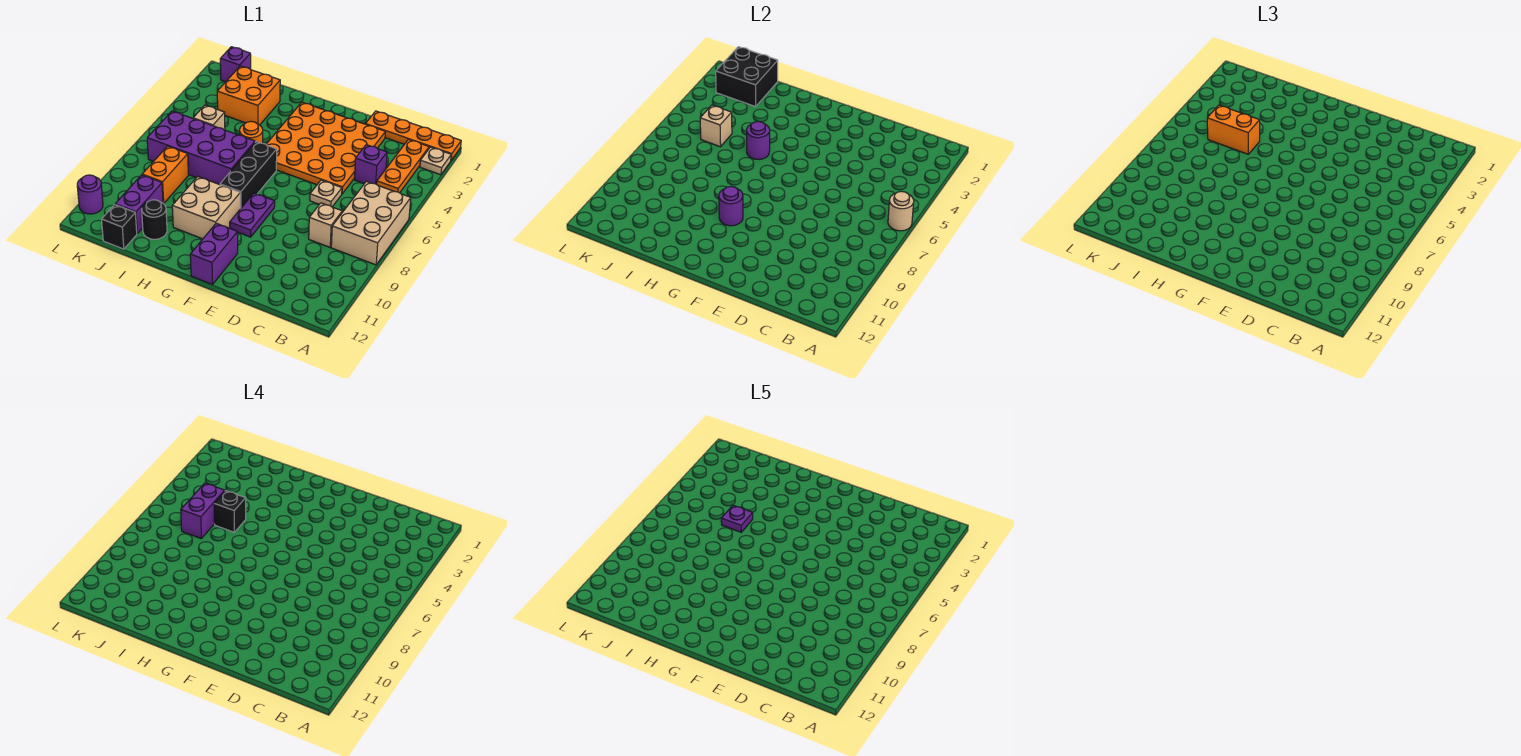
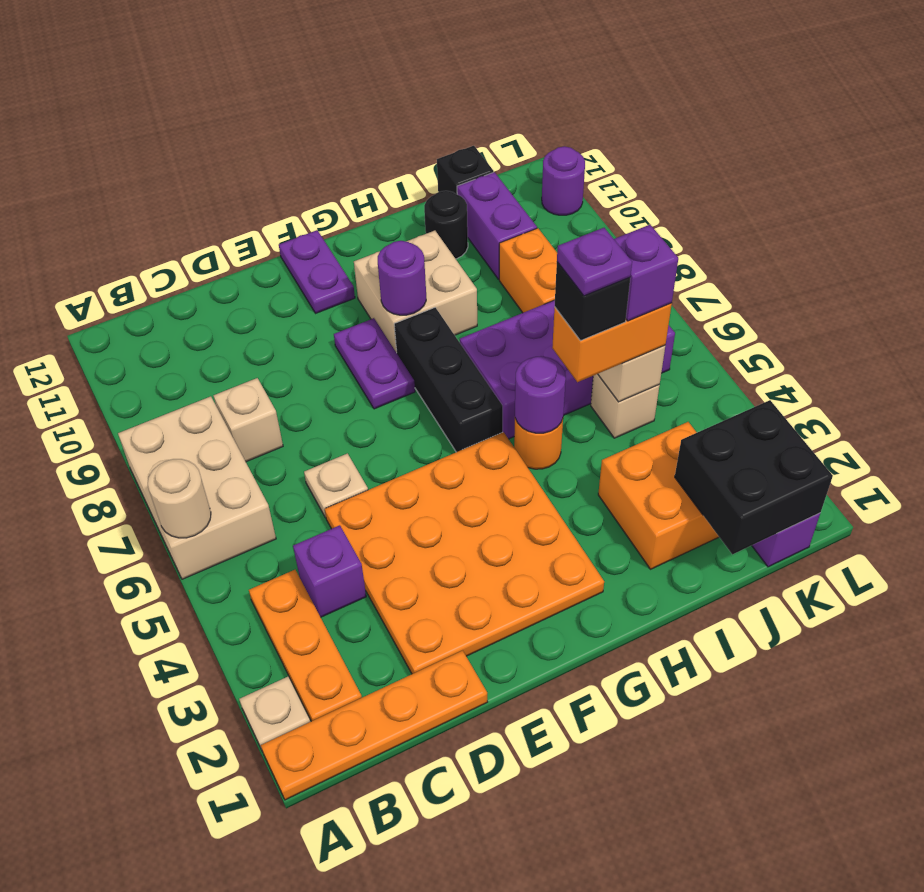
purple 1x2 brick [190,223,238,285] -> purple 1x2 plate [279,230,355,313]
purple 1x2 brick [181,483,225,538] -> purple 1x1 brick [614,225,678,321]

